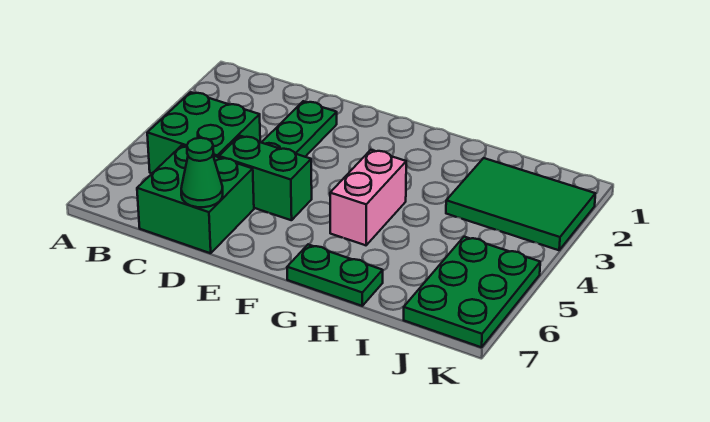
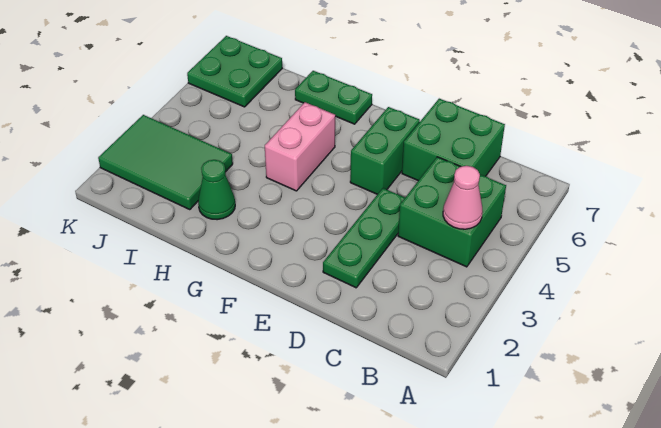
none -> pink 1x1 cone [443,166,483,229]
green 1x2 brick [219,136,312,220] -> green 1x2 brick turned to [350,107,420,194]
green 1x1 cone [181,138,223,207] -> green 1x1 cone moved to [198,160,235,220]
green 2x3 plate [404,237,540,347] -> green 2x2 plate [187,36,282,107]

